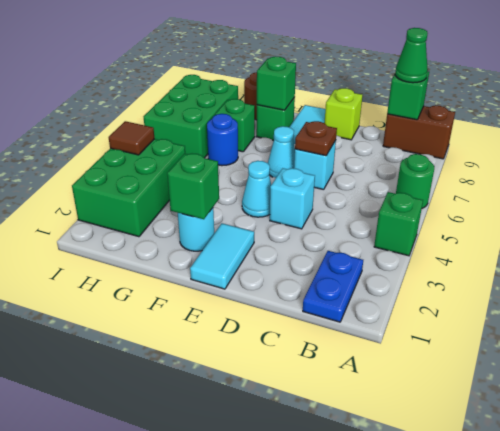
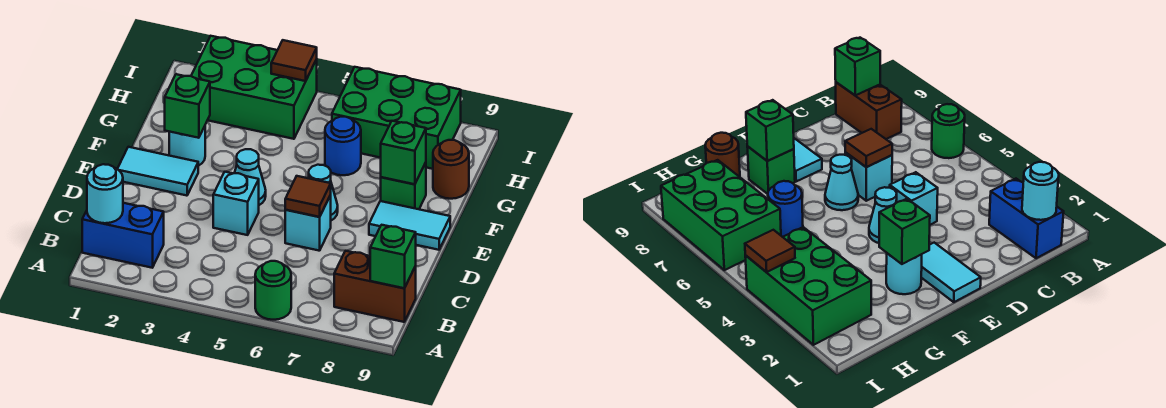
green 1x1 brick [374,192,423,256] -> none
brown 1x2 brick [383,105,455,159] -> brown 1x2 brick turned to [334,251,416,322]
blue 1x2 plate [303,251,363,322] -> blue 1x2 brick [82,203,164,268]
none -> cyan 1x1 round brick [87,164,123,223]
green 1x1 cone [395,28,428,83] -> none
brown 1x1 plate [295,121,337,156] -> brown 1x1 tile [285,176,331,217]
lime 1x1 brick [325,88,363,140] -> none
green 1x1 brick [215,99,255,152] -> none

